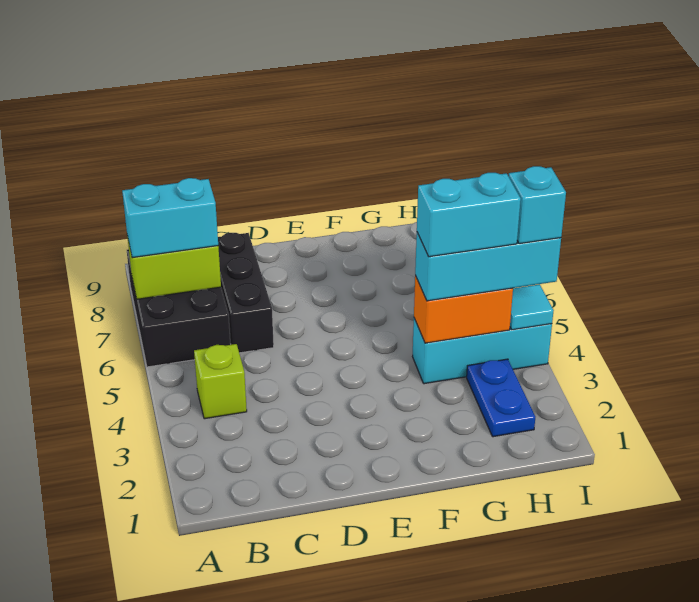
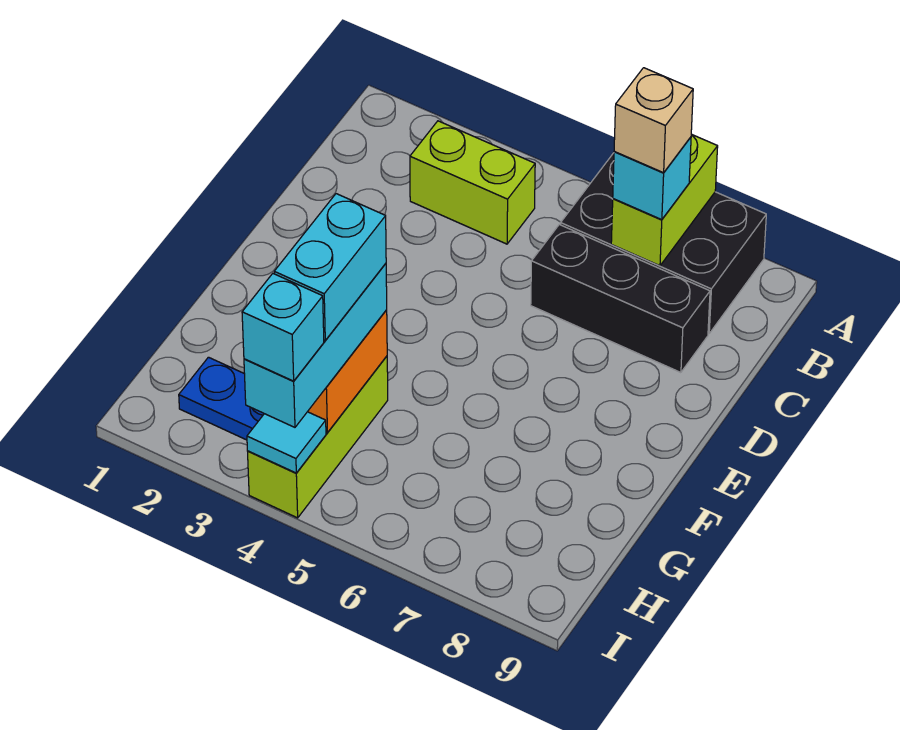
cyan 1x2 brick [122,178,218,258] -> cyan 1x1 brick [613,137,691,220]
lime 1x1 brick [194,344,247,419] -> lime 1x2 brick [410,121,535,244]
none -> tan 1x1 brick [614,68,693,173]
cyan 1x3 brick [413,318,552,384] -> lime 1x3 brick [248,356,388,518]

